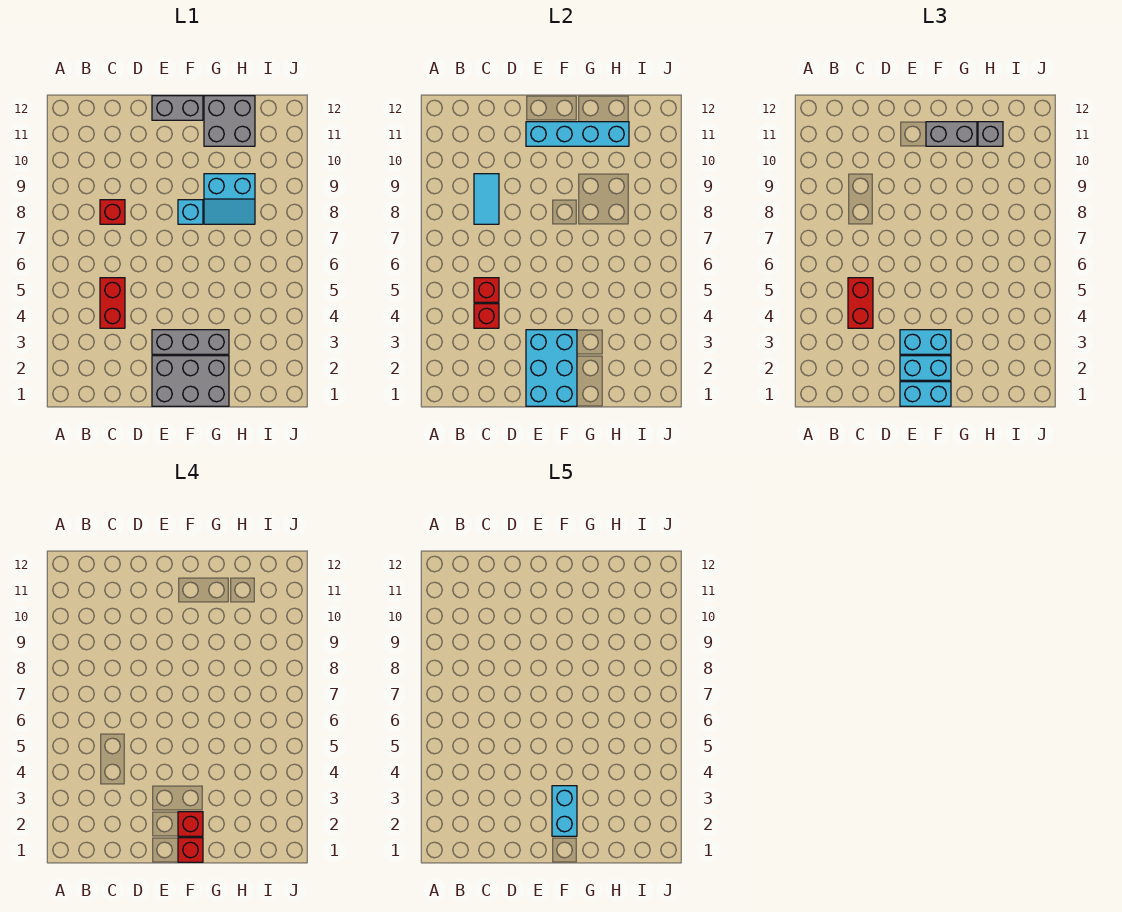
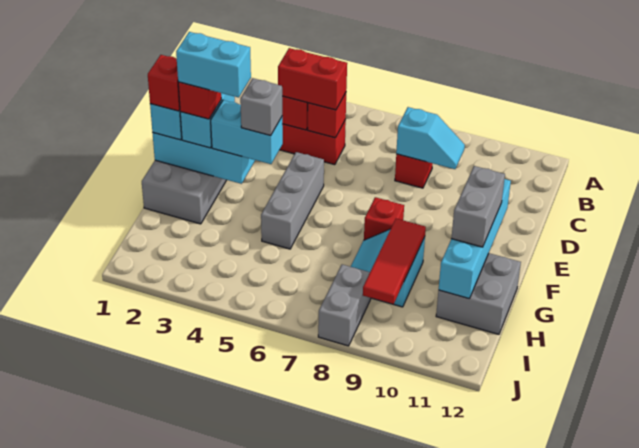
cyan 1x2 tile [474,174,499,224] -> cyan 1x2 slope [396,107,465,169]
grey 1x3 brick [152,330,229,354] -> grey 1x3 brick moved to [261,152,324,249]
cyan 1x2 brick [900,330,951,354] -> cyan 1x2 brick turned to [211,100,283,164]
grey 1x2 brick [152,96,203,120] -> grey 1x2 brick moved to [318,264,371,346]
cyan 1x1 brick [178,200,203,224] -> red 1x1 brick [364,197,404,240]
none -> red 1x3 tile [363,219,426,304]
grey 1x1 brick [978,122,1003,146] -> grey 1x1 brick moved to [240,78,282,135]

